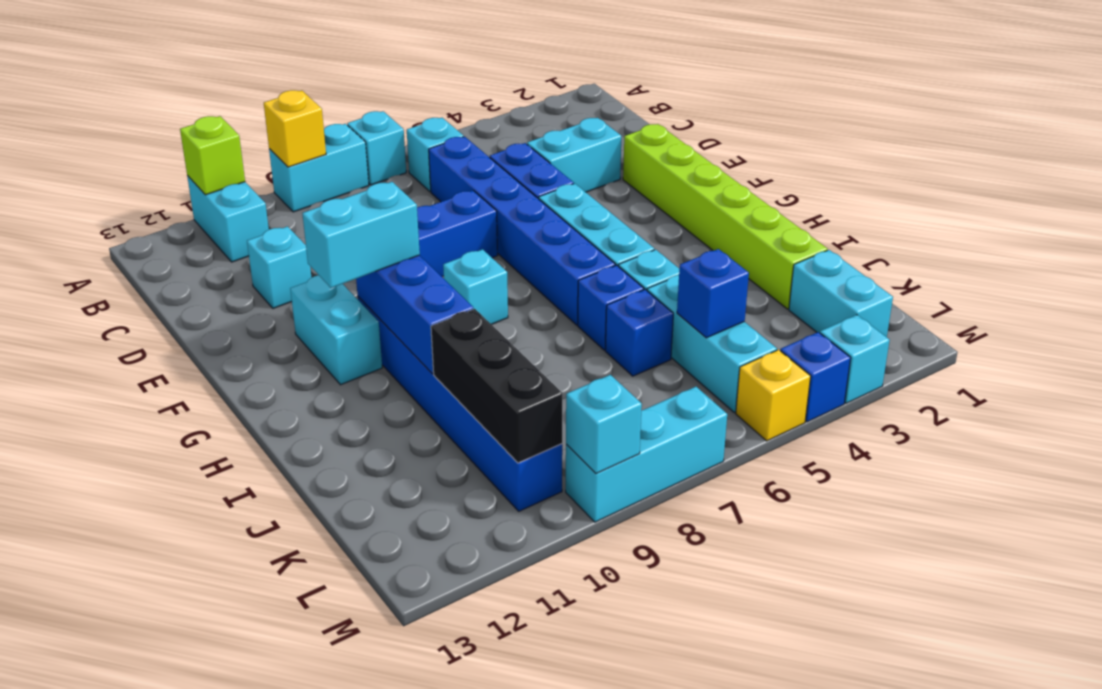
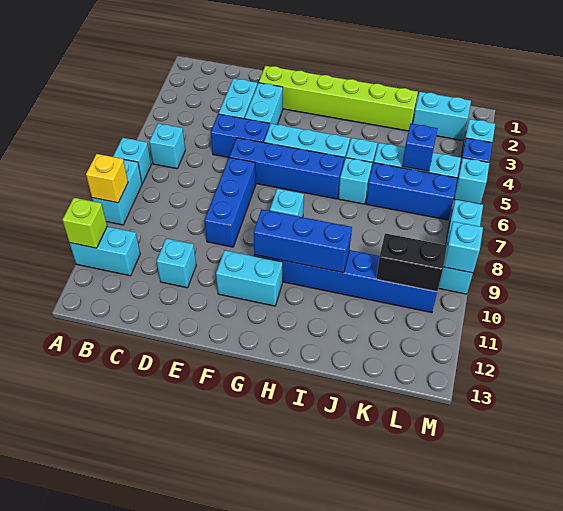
blue 1x6 brick [429,137,615,325] -> blue 1x4 brick [230,138,344,199]
cyan 1x2 brick [302,182,420,288] -> cyan 1x2 brick moved to [245,83,283,126]
blue 1x1 brick [578,265,644,350] -> cyan 1x1 brick [339,158,372,204]
blue 1x1 brick [605,289,673,376] -> blue 1x3 brick [366,163,457,220]
black 1x3 brick [431,309,562,463] -> black 1x2 brick [376,233,447,292]
yellow 1x1 brick [736,350,811,441] -> cyan 1x1 brick [454,158,489,204]

